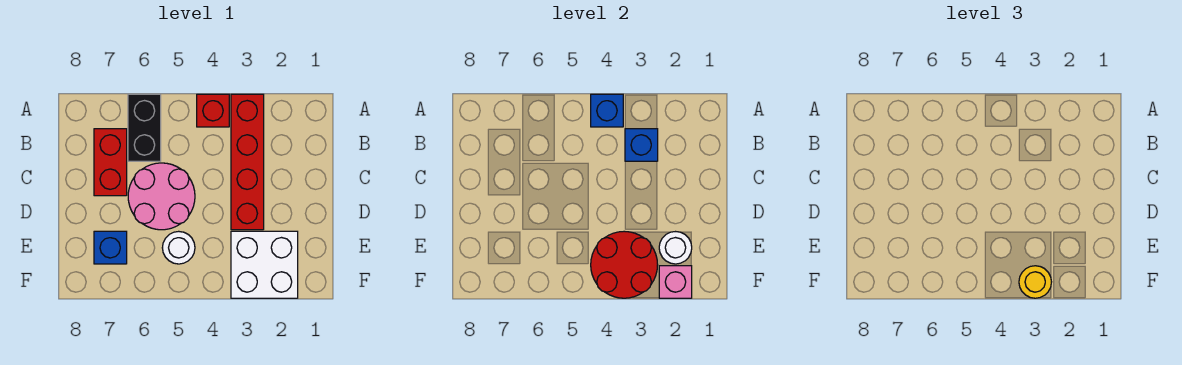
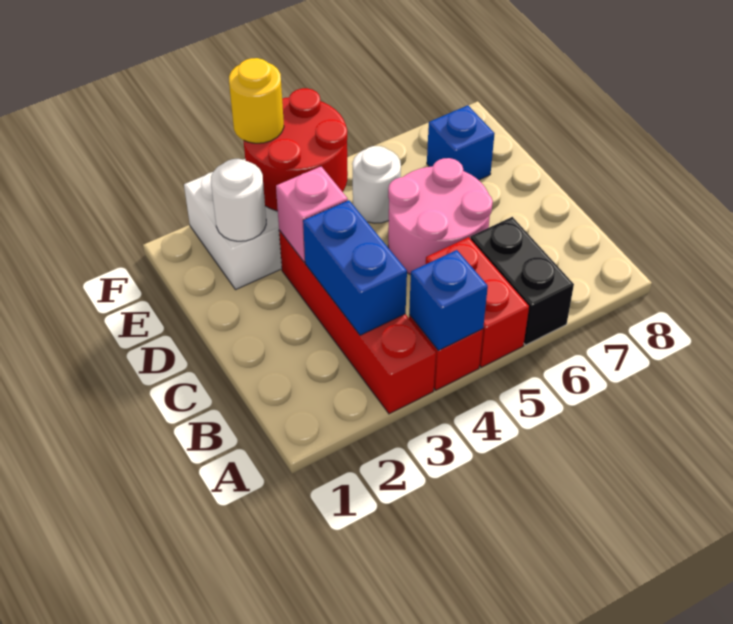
blue 1x1 brick [625,129,658,161] -> blue 1x2 brick [303,200,407,335]
red 1x2 brick [94,129,127,196] -> red 1x2 brick moved to [426,237,529,367]
pink 1x1 brick [659,266,692,298] -> pink 1x1 brick moved to [276,166,348,262]

